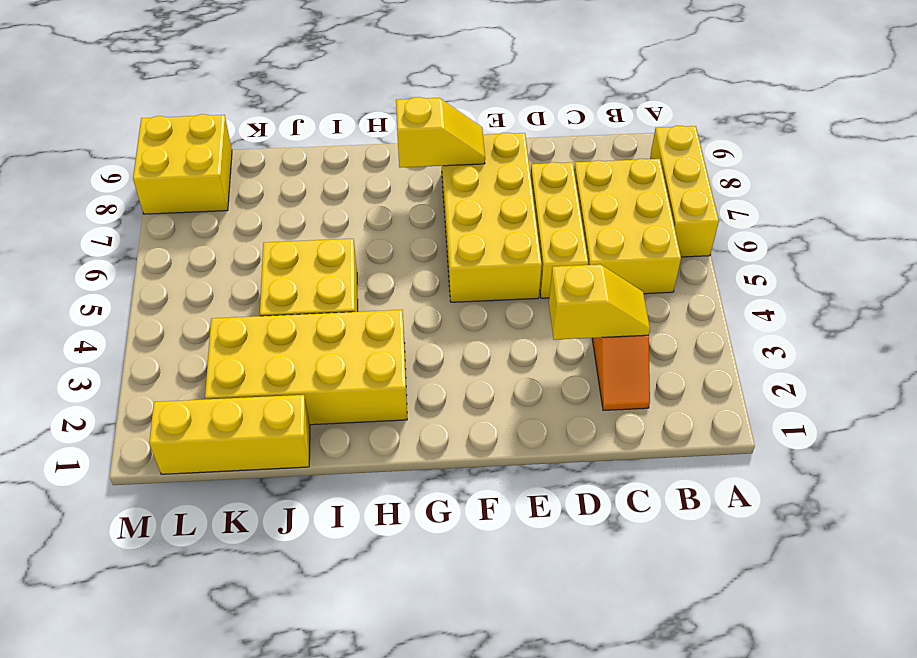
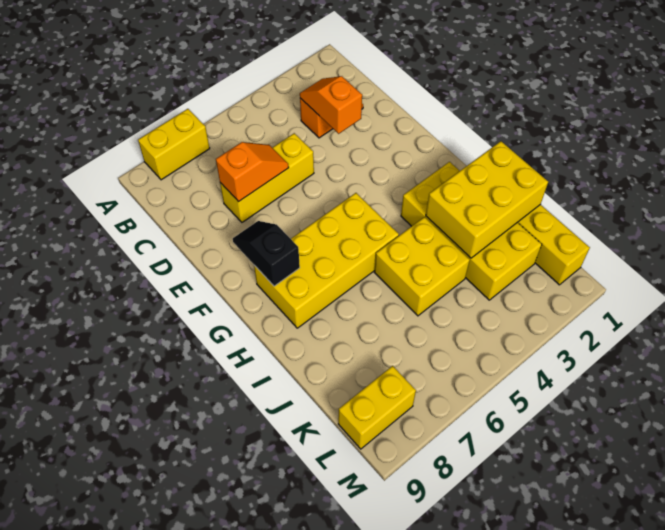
yellow 1x3 brick [650,126,719,257] -> yellow 1x2 brick [138,109,210,180]
yellow 2x3 brick [574,159,681,294] -> yellow 2x3 brick moved to [426,141,548,258]
yellow 1x2 slope [549,264,650,340] -> orange 1x2 slope [300,76,362,134]
none -> orange 1x2 slope [216,142,289,202]
yellow 2x4 brick [442,133,542,302] -> yellow 2x4 brick moved to [254,193,399,328]
yellow 1x2 slope [396,97,485,168] -> black 1x2 slope [233,221,300,286]
yellow 2x2 brick [133,114,232,214] -> yellow 1x2 brick [338,366,416,449]

